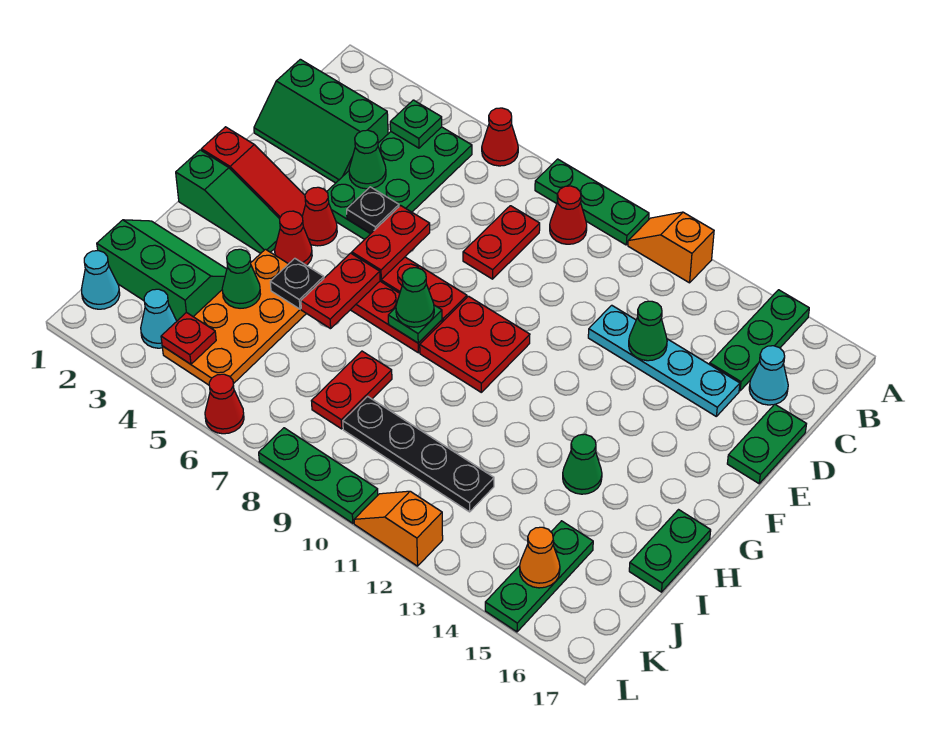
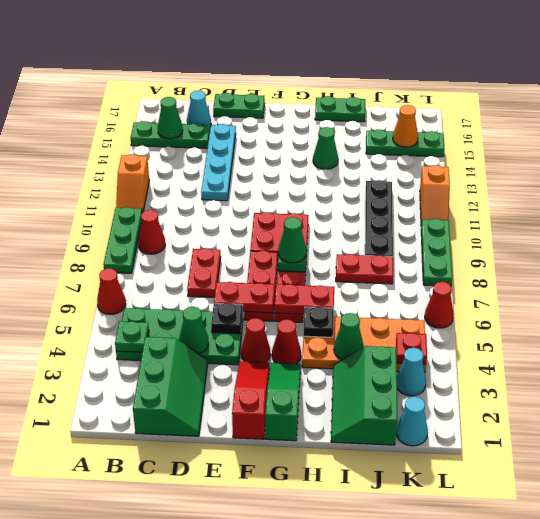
red 1x2 plate [463,206,540,279] -> red 1x2 plate turned to [187,248,221,297]
green 1x1 cone [629,301,667,361] -> green 1x1 cone moved to [158,97,183,139]

